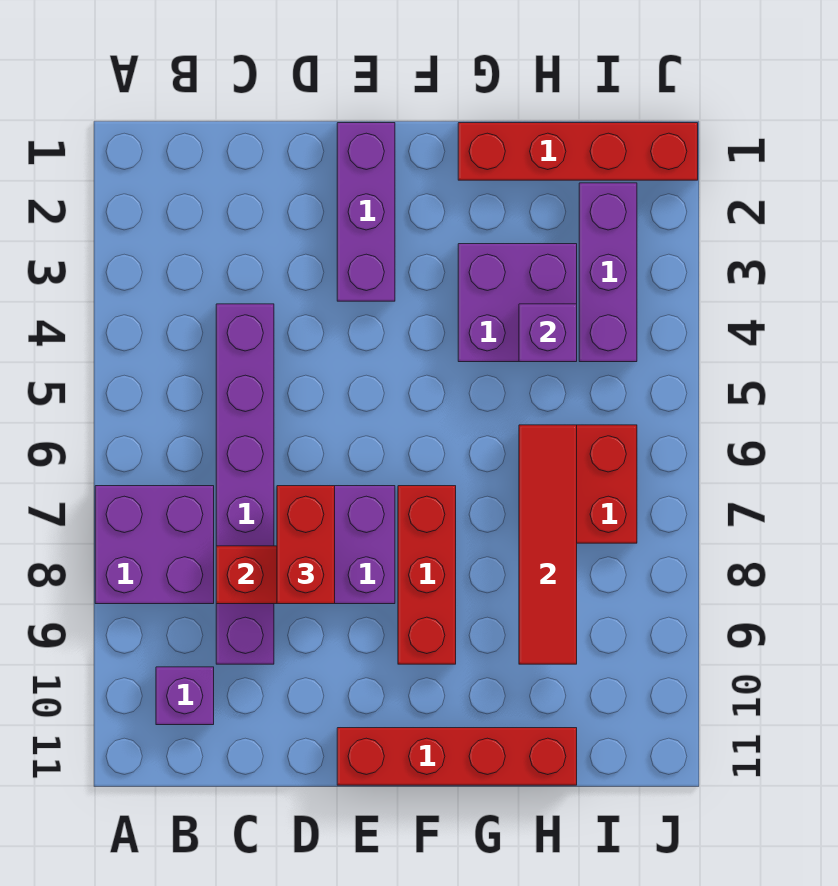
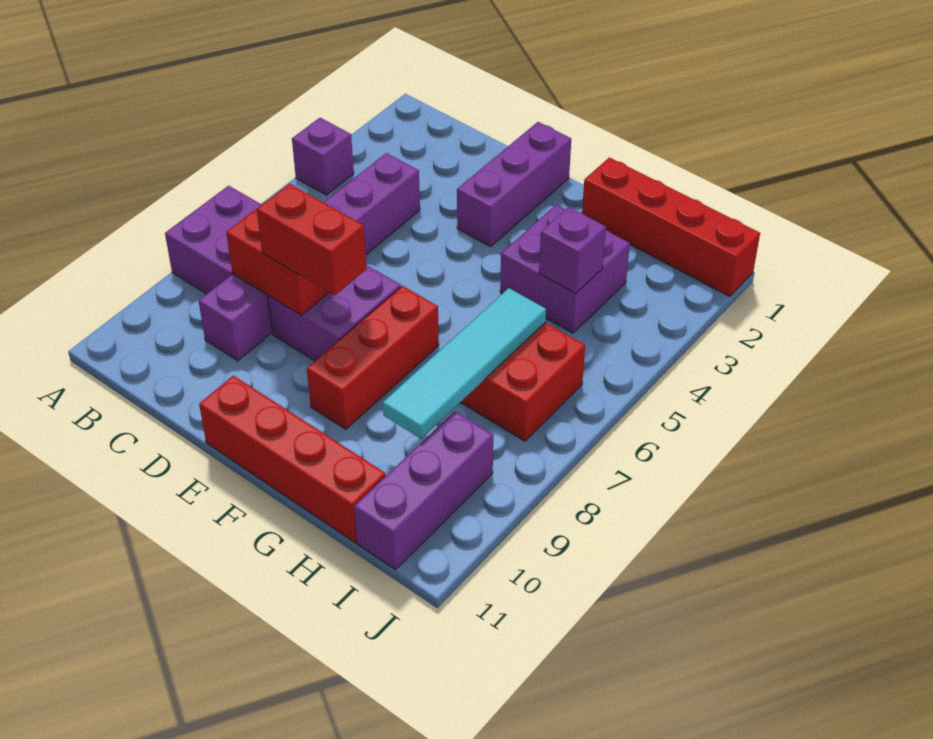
purple 1x1 brick [156,667,214,725] -> purple 1x1 brick moved to [292,118,354,195]
red 1x2 brick [277,486,335,604] -> red 1x2 brick turned to [257,184,367,295]
red 1x4 tile [519,425,577,664] -> cyan 1x4 tile [383,288,546,439]
purple 1x3 brick [579,183,637,362] -> purple 1x3 brick moved to [354,411,493,570]

